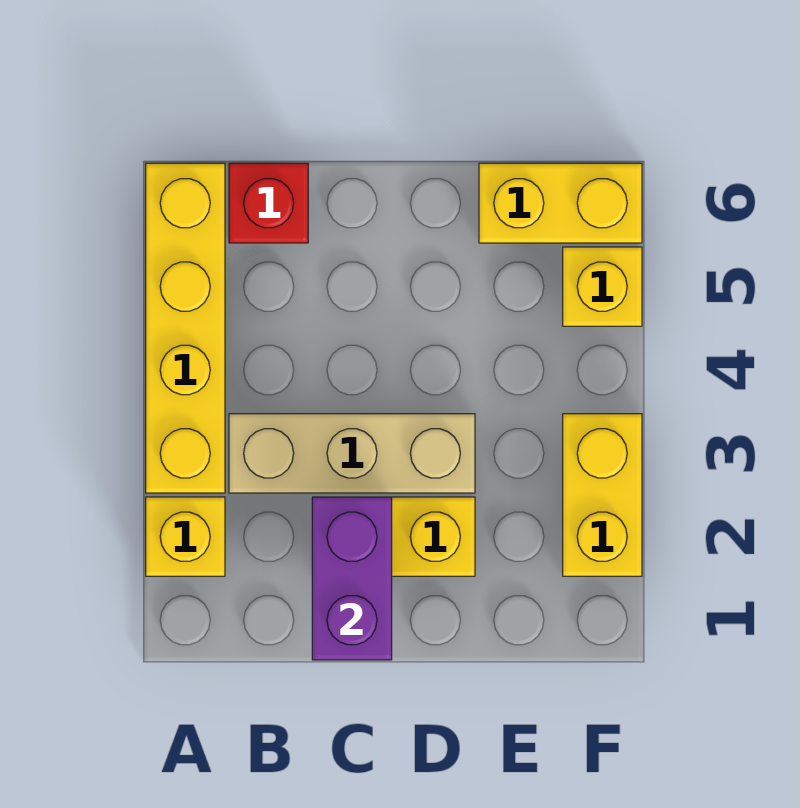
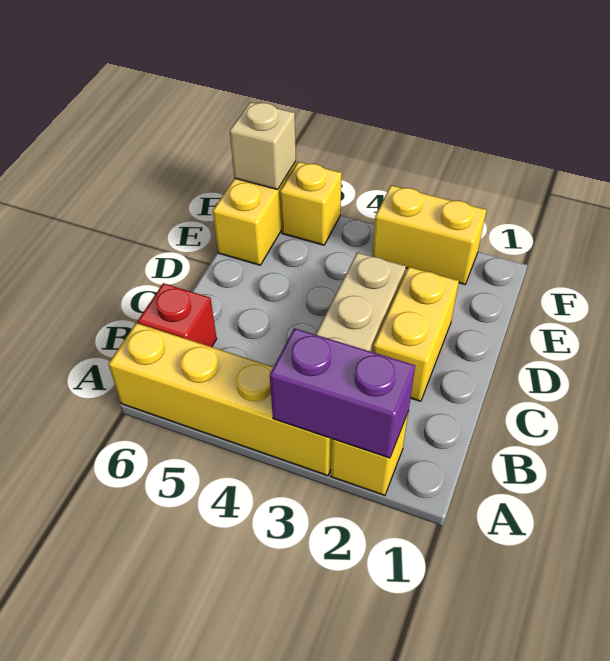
purple 1x2 brick [312,497,392,660] -> purple 1x2 brick moved to [270,328,415,458]
none -> tan 1x1 brick [230,102,296,190]

